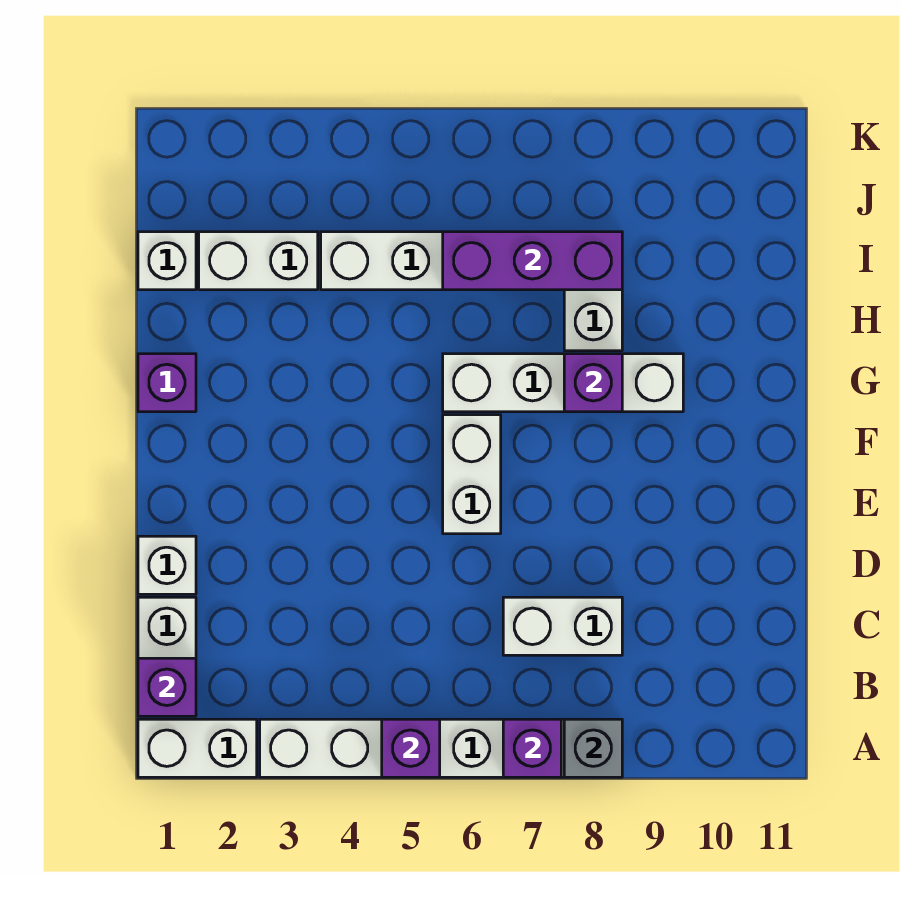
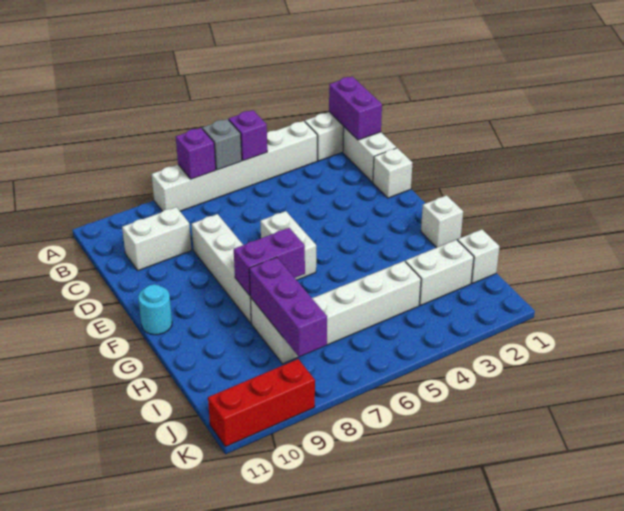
grey 1x1 brick [564,719,622,777] -> grey 1x1 brick moved to [202,119,242,170]
purple 1x1 brick [138,658,196,716] -> purple 1x2 brick [329,76,382,140]
white 1x2 brick [503,597,622,655] -> white 1x2 brick moved to [122,207,192,271]
none -> cyan 1x1 round brick [138,284,172,335]
purple 1x1 brick [138,354,196,412] -> white 1x1 brick [421,195,463,248]
white 1x4 brick [443,354,683,412] -> white 1x4 brick turned to [192,214,251,323]
purple 1x1 brick [564,354,622,412] -> purple 1x2 brick [234,228,305,295]
purple 1x3 brick [443,232,622,290] -> purple 1x3 brick turned to [249,257,327,357]
none -> red 1x3 brick [208,359,315,447]

